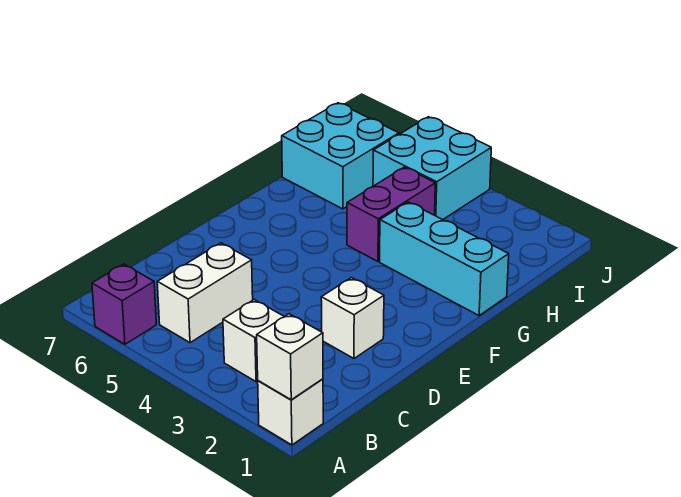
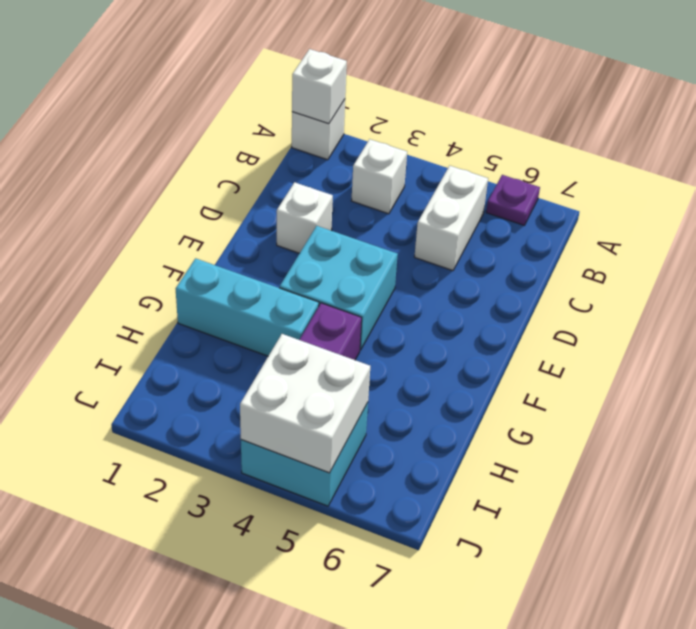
purple 1x1 brick [92,264,156,344] -> purple 1x1 plate [486,175,540,225]
cyan 2x2 brick [282,103,399,209] -> cyan 2x2 brick moved to [280,226,398,350]
none -> white 2x2 brick [240,334,370,473]

